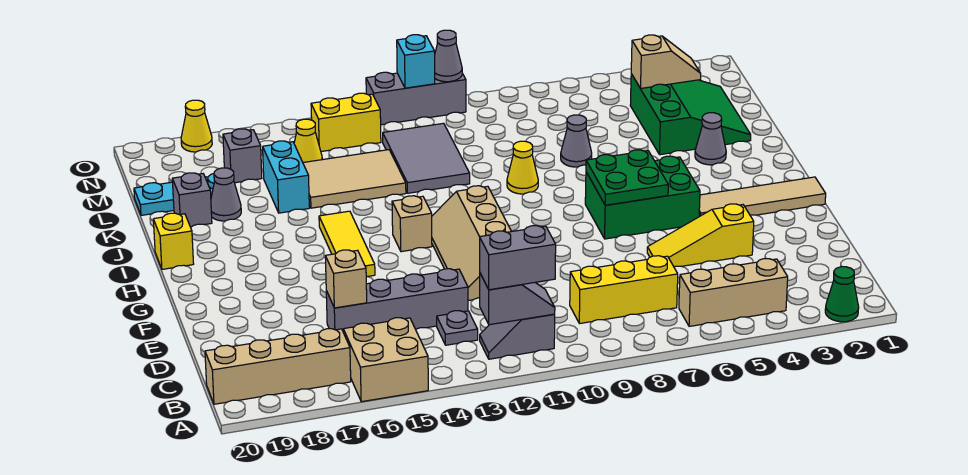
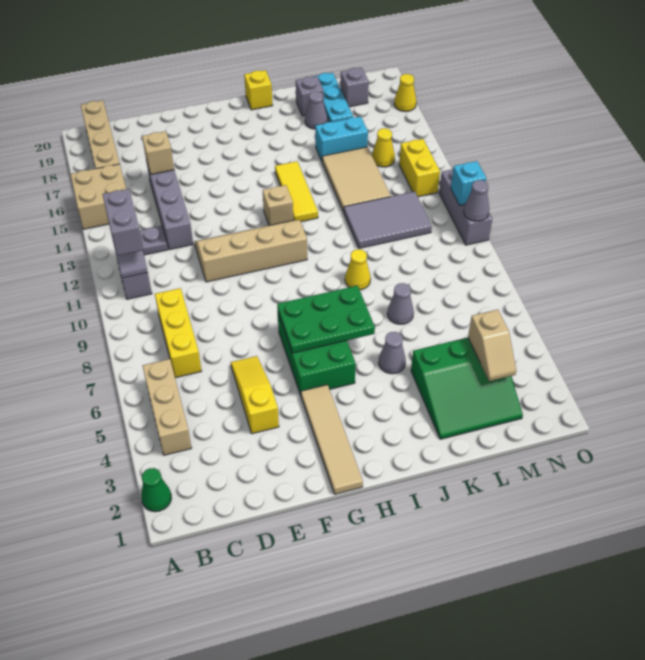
green 2x2 plate [586,150,668,205] -> green 2x3 plate [277,286,375,353]
yellow 1x3 tile [319,211,375,277] -> yellow 1x3 tile turned to [275,161,318,222]
grey 1x1 cone [695,113,726,165] -> grey 1x1 cone moved to [379,332,406,374]
grey 1x1 brick [223,129,262,183] -> grey 1x1 brick moved to [340,68,369,107]

